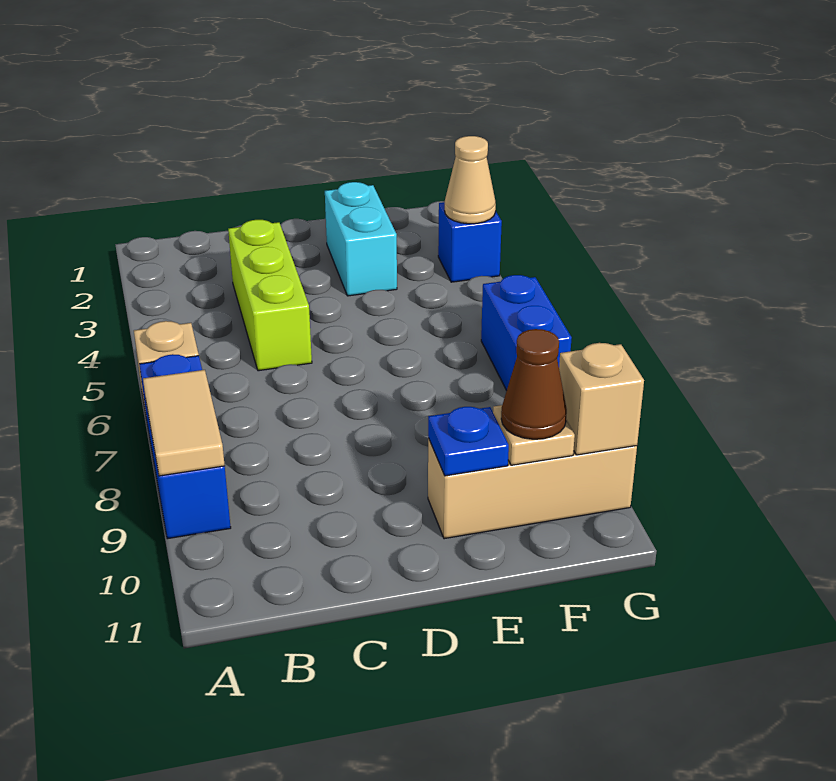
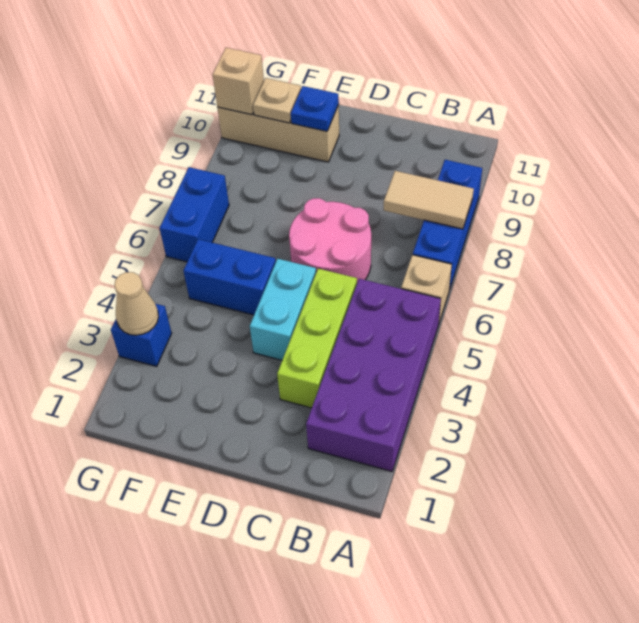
none -> purple 2x4 brick [306,279,441,471]
tan 1x2 tile [143,370,225,476] -> tan 1x2 tile turned to [384,171,474,229]
none -> pink 2x2 round brick [289,198,371,283]
cyan 1x2 brick [325,182,397,296] -> cyan 1x2 brick moved to [250,259,316,360]
none -> blue 1x2 brick [184,239,276,315]
brown 1x1 cone [501,329,567,439] -> none

